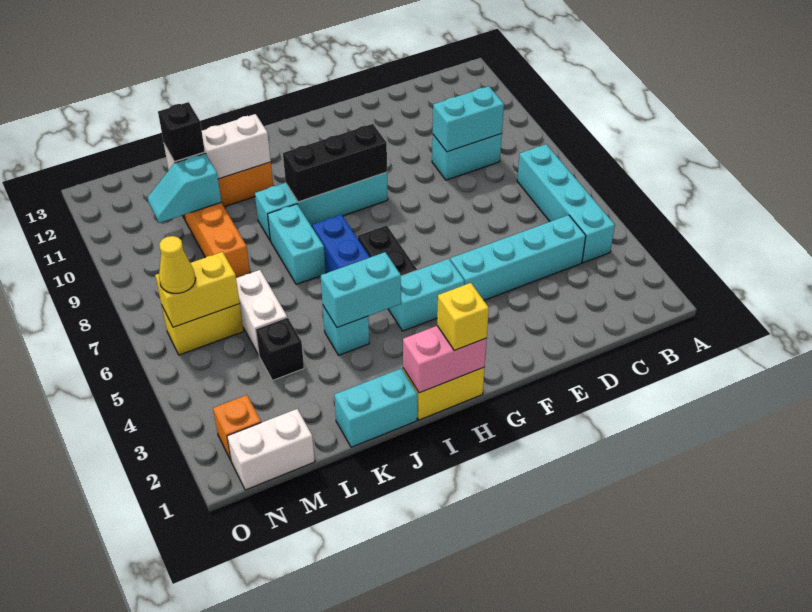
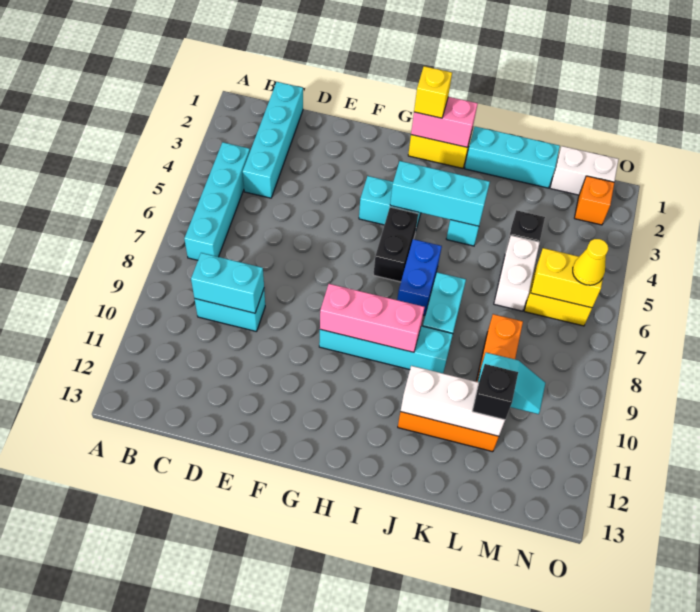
cyan 1x4 brick [450,215,586,300] -> cyan 1x4 brick turned to [243,82,303,198]
black 1x3 brick [283,124,387,202] -> pink 1x3 brick [320,284,424,352]
cyan 1x2 brick [321,252,401,328] -> cyan 1x3 brick [390,161,490,226]
cyan 1x2 brick [334,369,417,447] -> cyan 1x3 brick [465,126,560,188]

